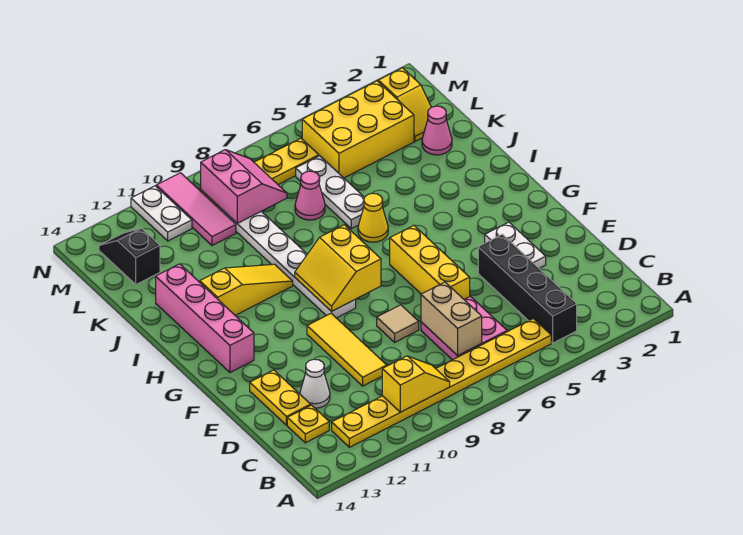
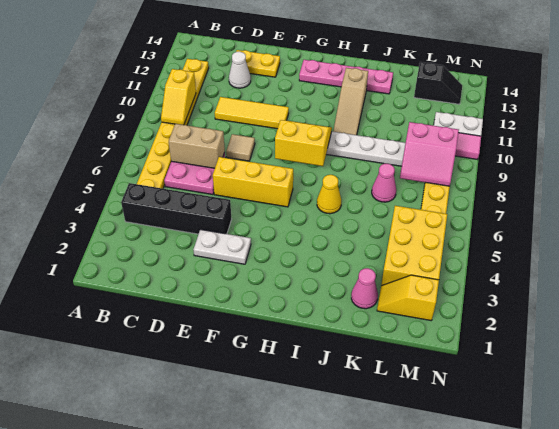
yellow 1x1 plate [287,405,329,443] -> none
pink 1x4 brick [156,264,254,372] -> pink 1x4 plate [299,60,393,94]
yellow 1x3 slope [200,264,293,315] -> tan 1x3 slope [333,68,368,135]
white 1x3 plate [296,156,364,228] -> none

